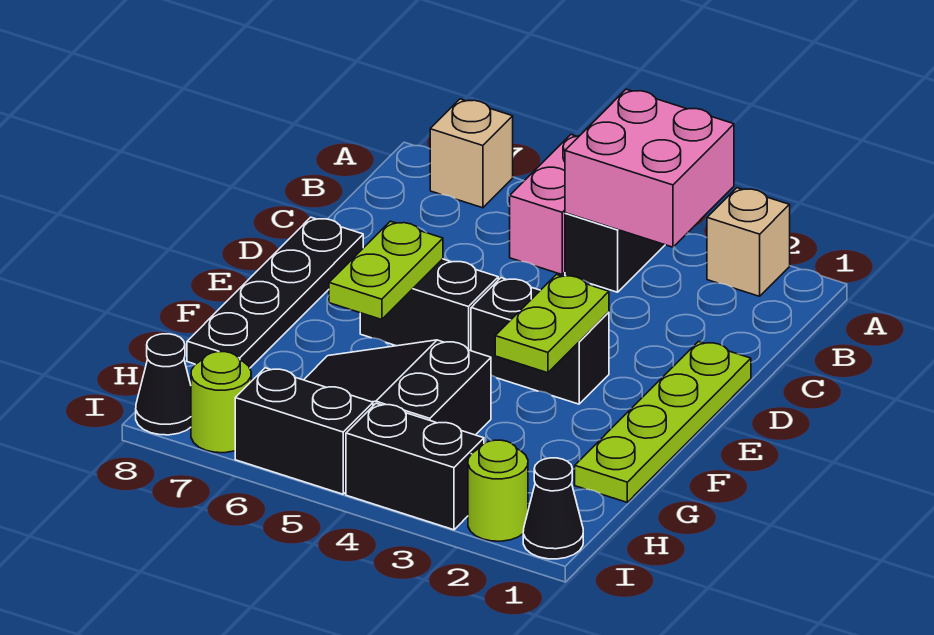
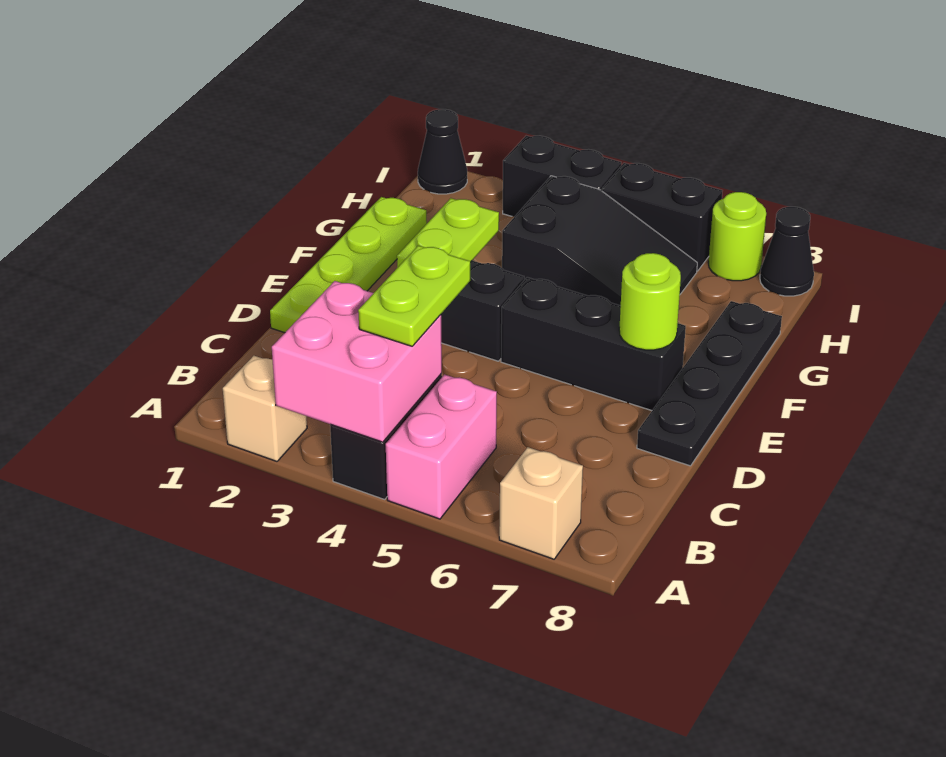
black 1x2 brick [360,259,498,351] -> black 1x3 brick [501,277,686,411]
lime 1x2 plate [329,221,443,320] -> lime 1x2 plate moved to [358,245,470,346]
lime 1x1 round brick [468,440,528,541] -> lime 1x1 round brick moved to [619,253,681,350]

